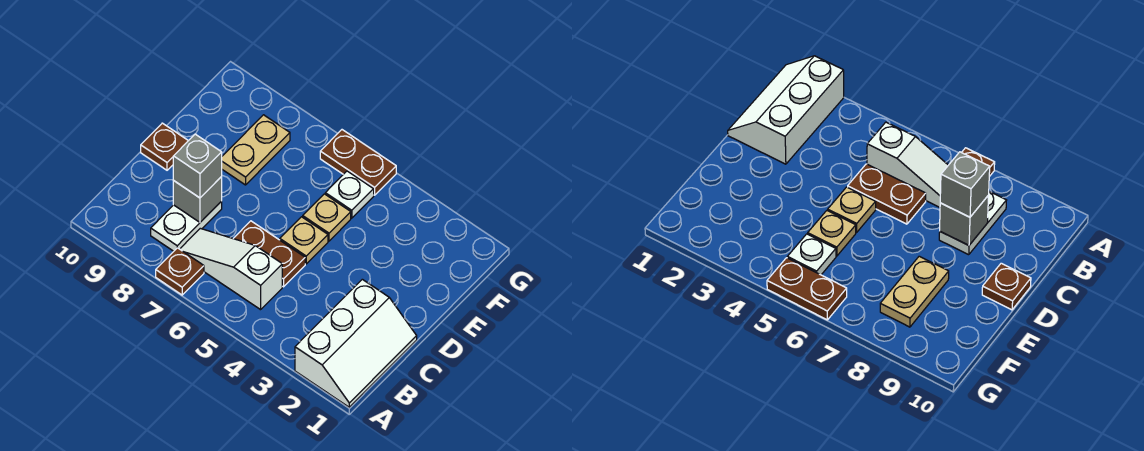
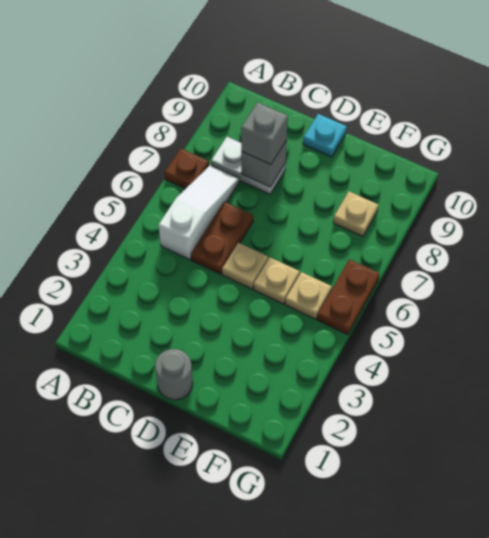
white 2x3 slope [295,279,417,407] -> none
none -> grey 1x1 round brick [155,349,193,400]
brown 1x1 plate [141,123,188,170] -> cyan 1x1 plate [303,114,347,157]
tan 1x2 plate [222,115,290,185] -> tan 1x1 plate [333,192,378,237]
white 1x1 plate [325,171,374,218] -> tan 1x1 plate [285,272,332,319]

